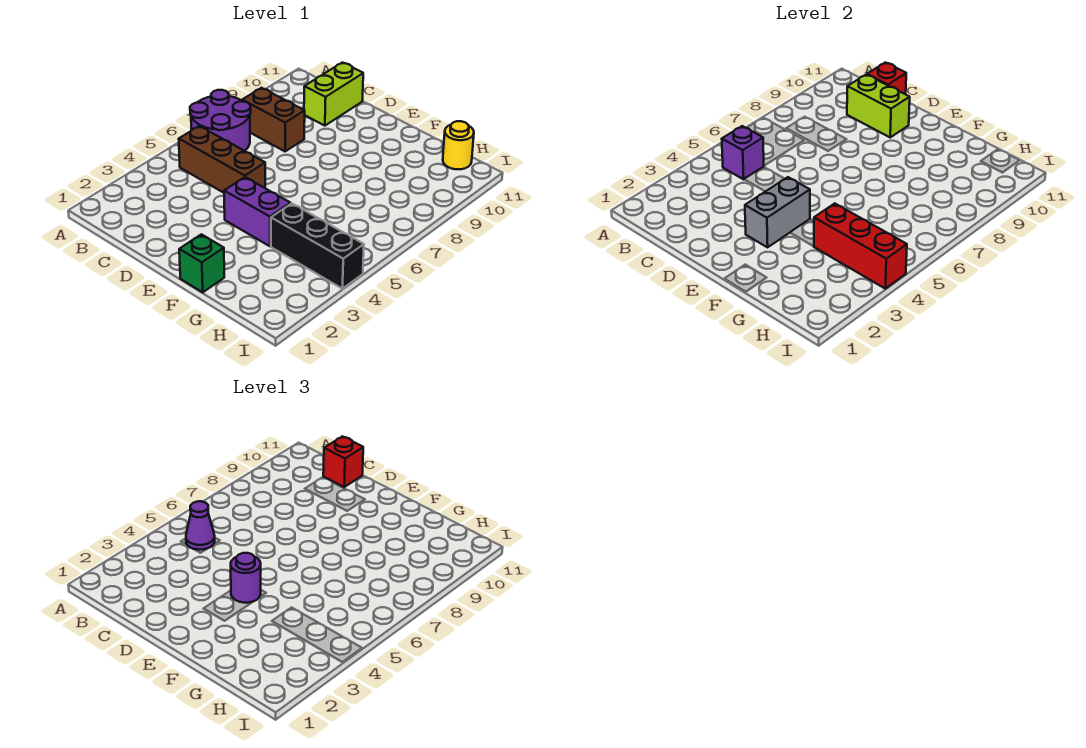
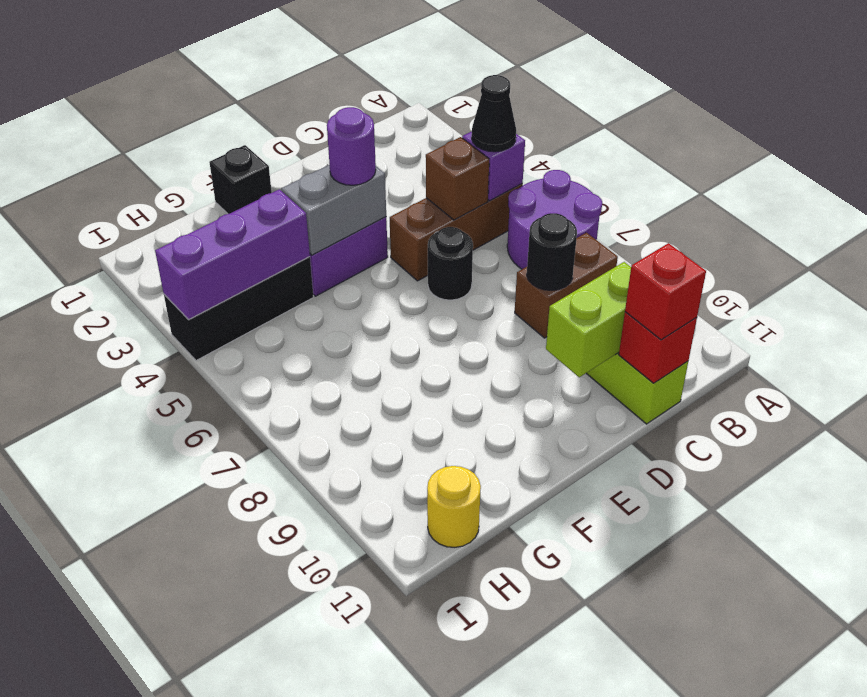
purple 1x1 cone [186,501,215,550] -> black 1x1 cone [472,75,516,152]
none -> brown 1x1 brick [426,137,489,220]
none -> black 1x1 round brick [527,213,577,290]
none -> black 1x1 round brick [428,227,473,300]
grey 1x2 brick [745,177,810,247] -> grey 1x2 brick turned to [281,165,386,255]
green 1x1 brick [179,234,224,292] -> black 1x1 brick [209,145,272,214]
red 1x3 brick [814,203,907,289] -> purple 1x3 brick [155,189,310,320]

